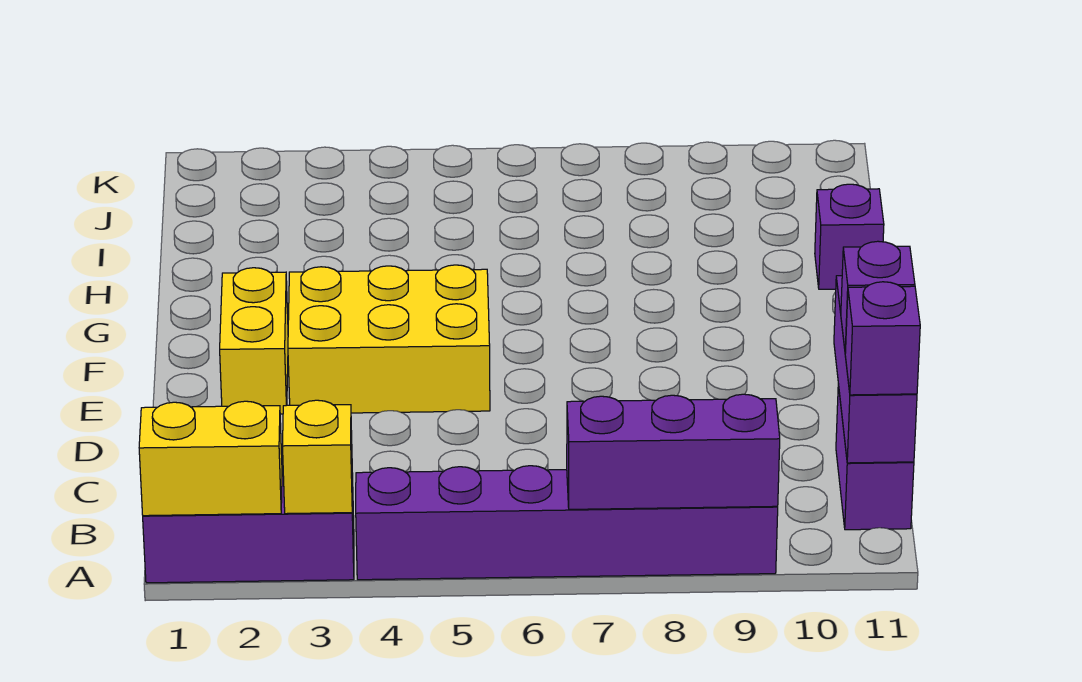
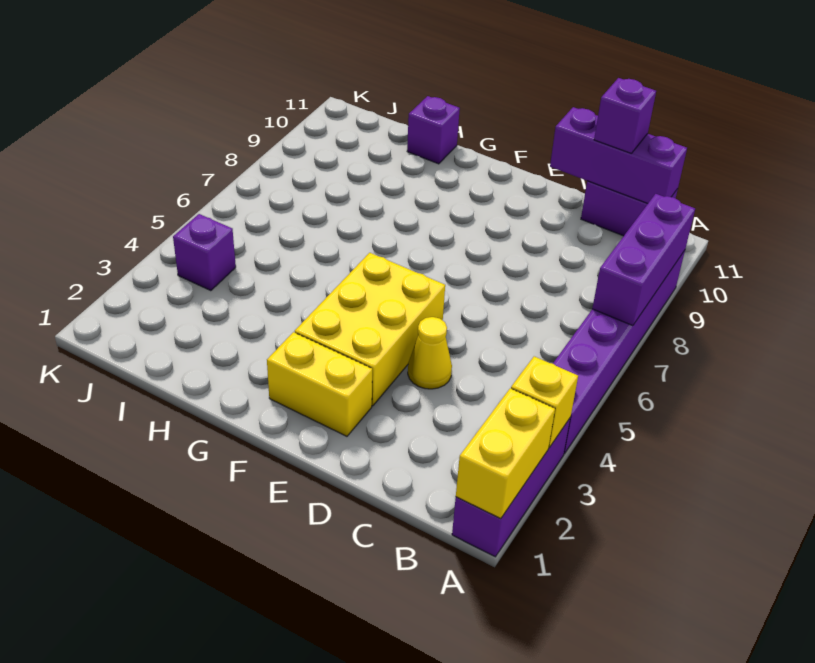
purple 1x1 brick [845,282,920,395] -> purple 1x1 brick moved to [173,214,236,291]
none -> yellow 1x1 cone [408,317,452,389]

